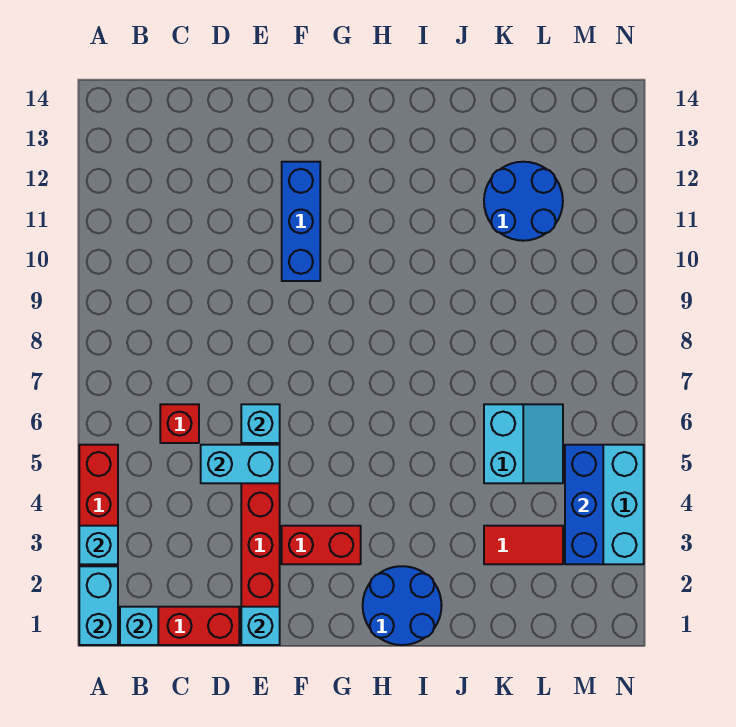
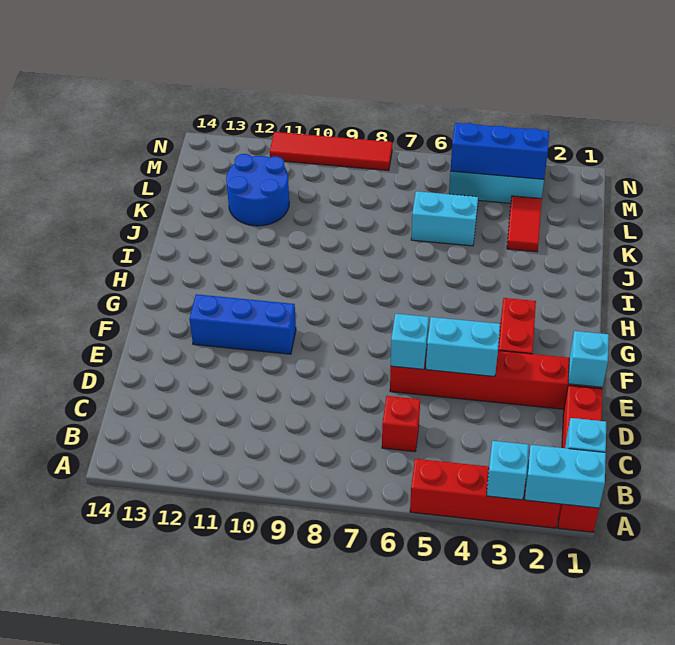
cyan 1x2 brick [201,445,280,483] -> cyan 1x2 brick turned to [426,317,500,377]
blue 2x2 round brick [363,566,442,645] -> none
none -> red 1x4 tile [270,132,392,171]

